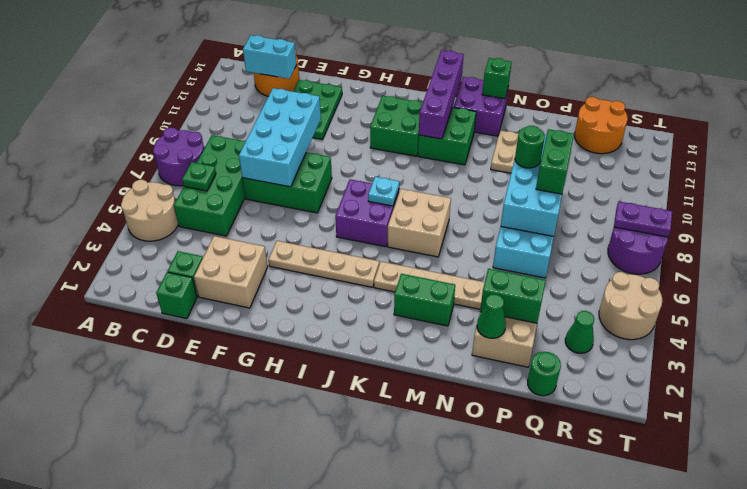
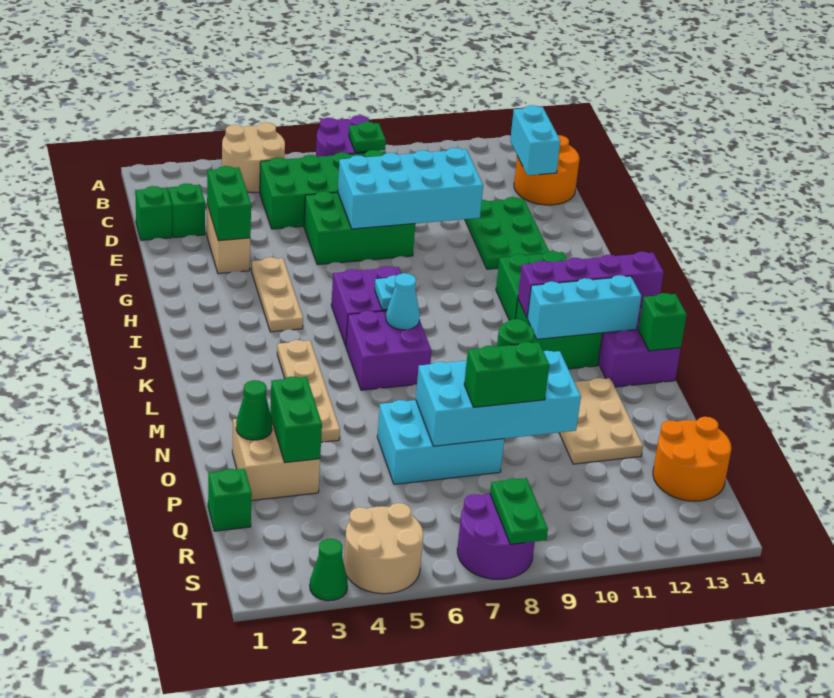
green 1x1 plate [182,162,216,191] -> green 1x1 plate moved to [349,122,386,152]
tan 2x2 brick [194,236,268,308] -> tan 1x2 brick [207,205,250,274]
green 2x3 brick [242,152,332,213] -> green 2x3 brick turned to [304,191,415,265]
green 2x3 plate [293,80,342,139] -> green 2x3 plate turned to [465,197,549,269]
tan 1x4 plate [268,241,379,287] -> tan 1x3 plate [251,257,303,332]
tan 2x2 brick [388,189,451,257] -> purple 2x2 brick [346,311,432,390]
none -> cyan 1x1 cone [386,273,420,330]
green 1x2 brick [394,274,455,326] -> green 1x2 brick moved to [207,166,251,241]
none -> cyan 1x3 brick [527,275,641,339]
green 1x1 round brick [528,352,561,396] -> green 1x1 brick [208,469,252,531]
green 1x1 cone [565,311,594,353] -> green 1x1 cone moved to [310,539,348,601]
purple 1x2 plate [614,201,672,237] -> green 1x2 plate [490,478,548,544]

